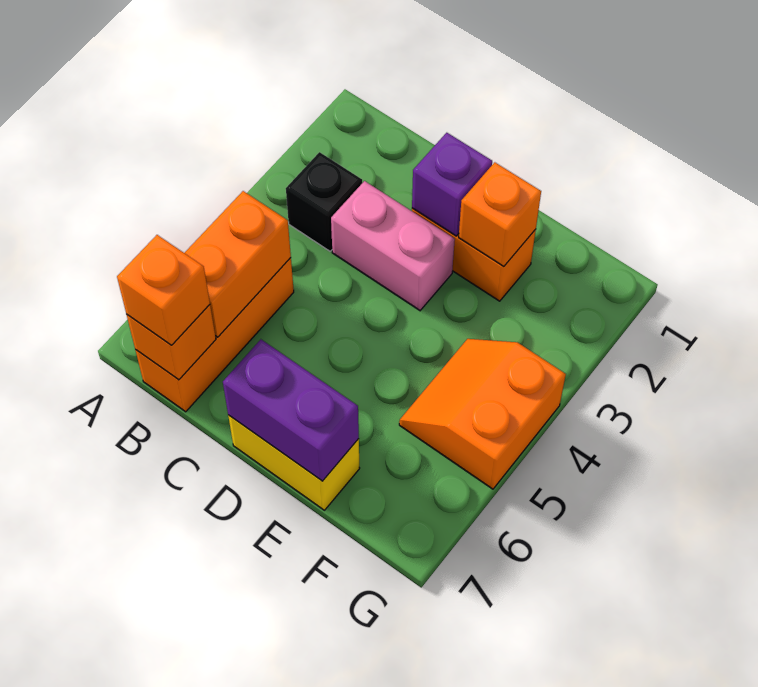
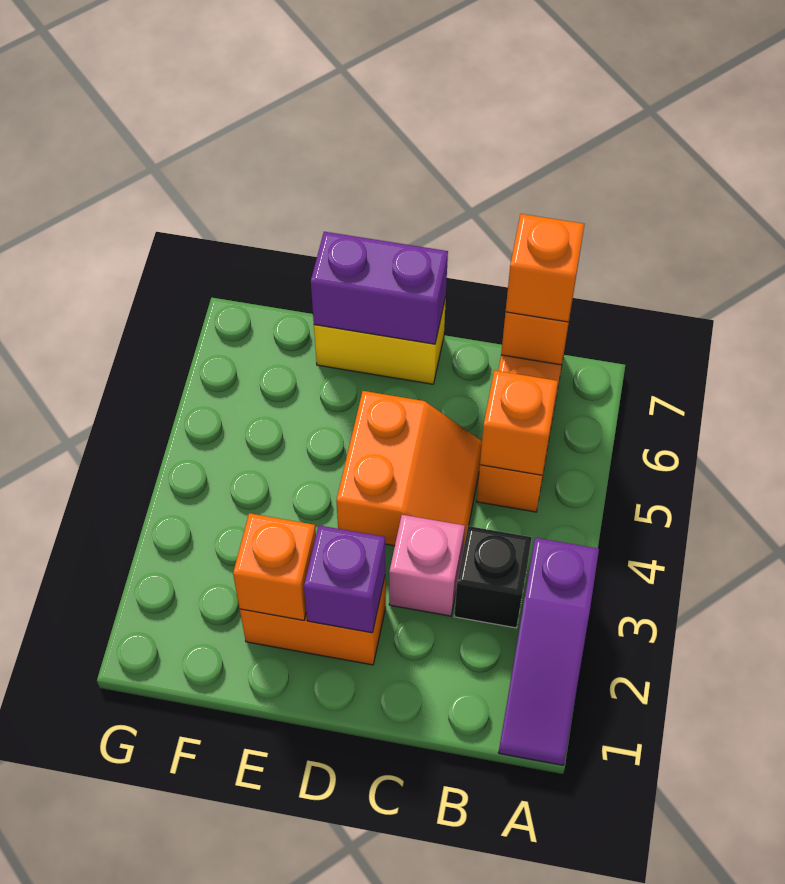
none -> purple 1x3 slope [499,538,599,765]
orange 1x2 brick [185,191,291,337] -> orange 1x1 brick [480,370,558,475]
pink 1x2 brick [331,181,455,310] -> pink 1x1 brick [389,515,465,616]
orange 2x2 slope [399,339,566,489] -> orange 2x2 slope moved to [336,391,482,549]

